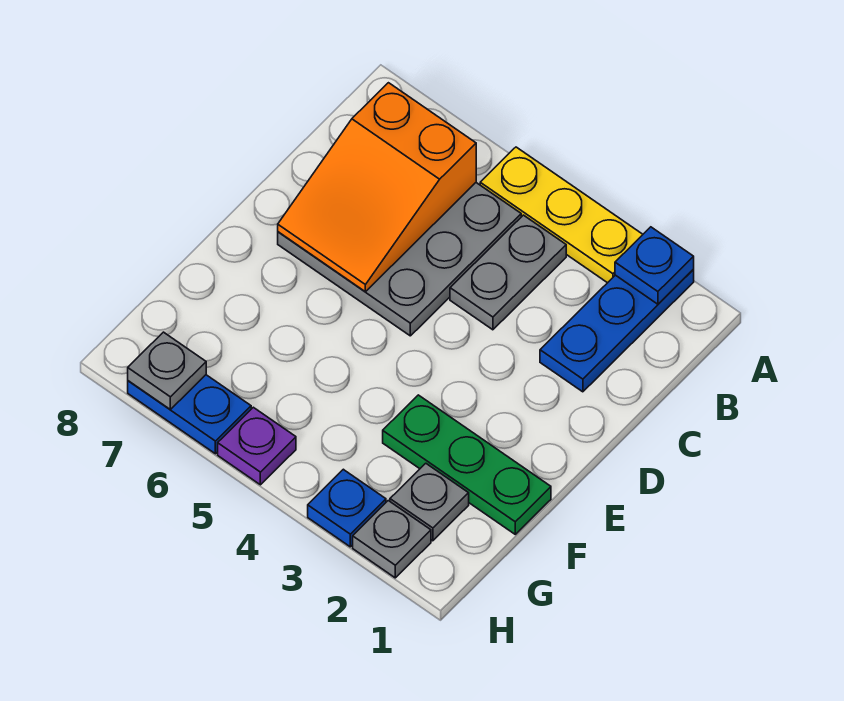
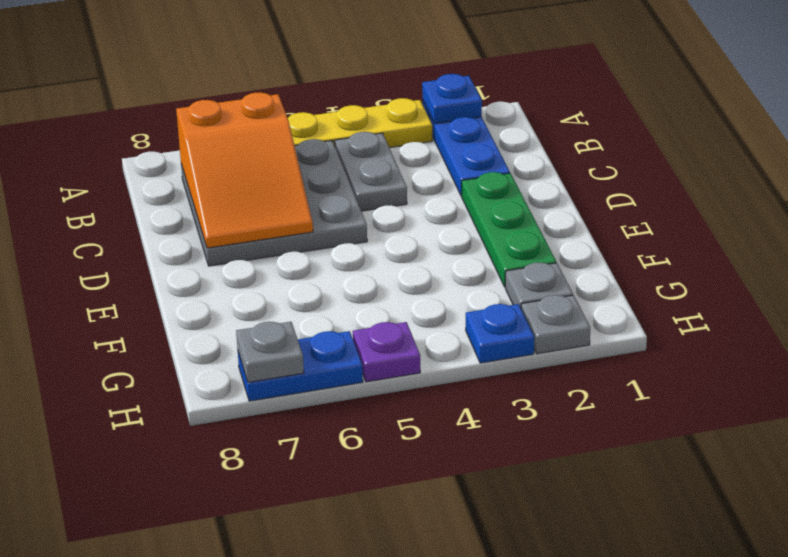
green 1x3 plate [383,395,551,534] -> green 1x3 plate turned to [462,172,556,287]

